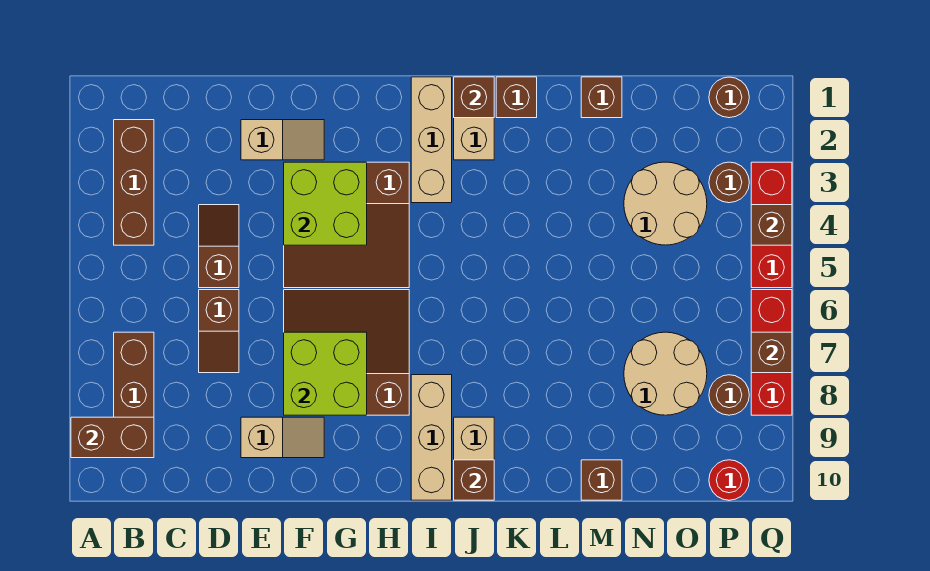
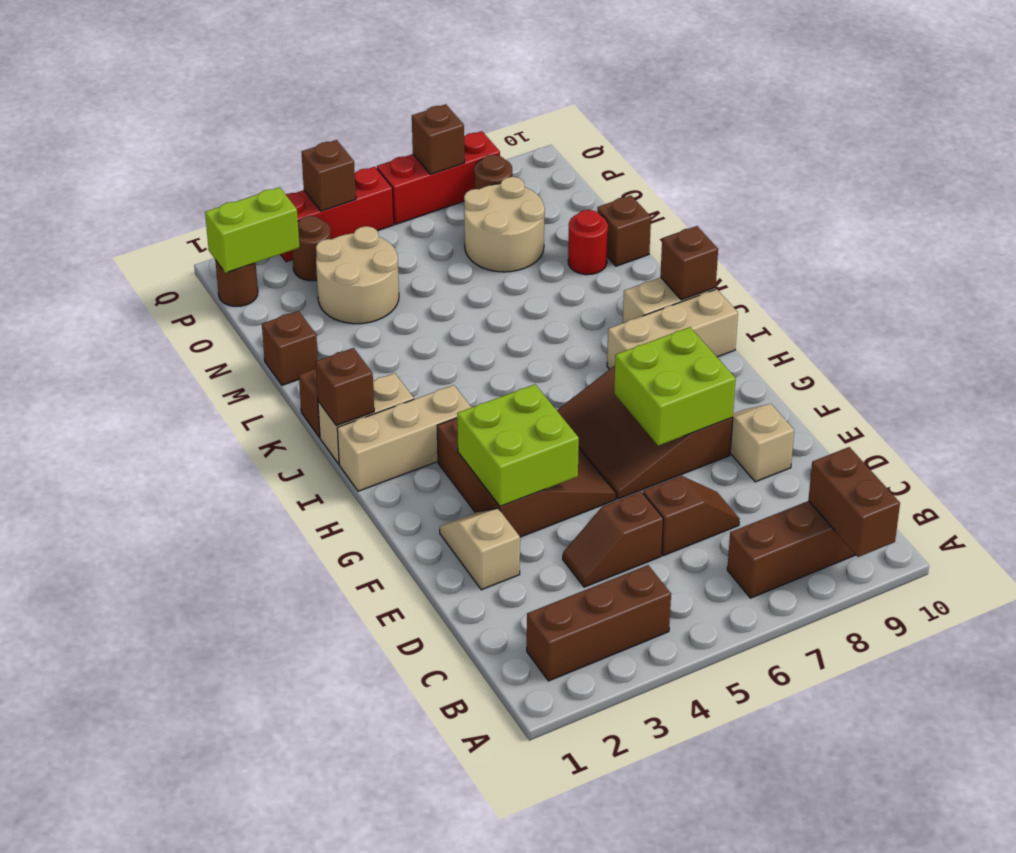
none -> lime 1x2 brick [205,187,299,273]
red 1x1 round brick [709,460,749,500] -> red 1x1 round brick moved to [568,210,608,275]

